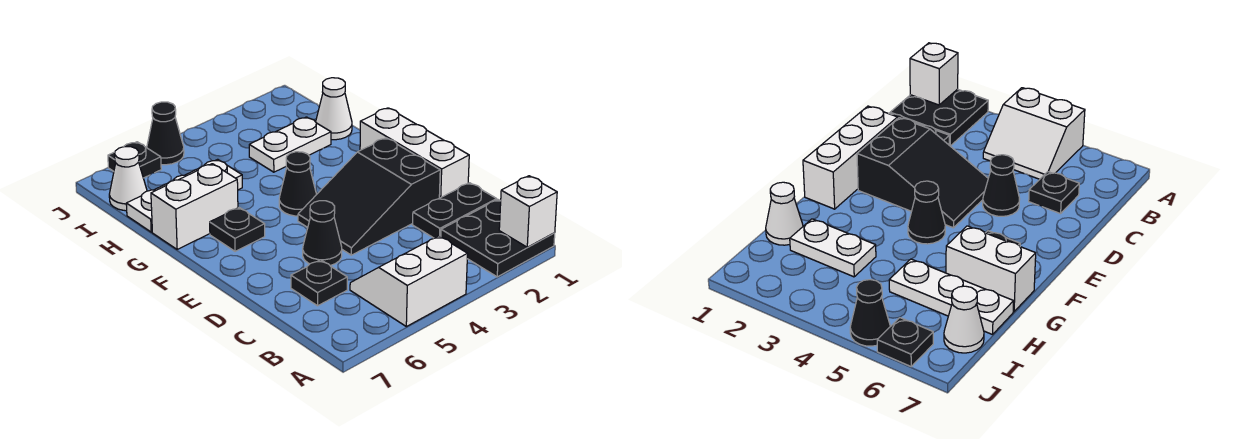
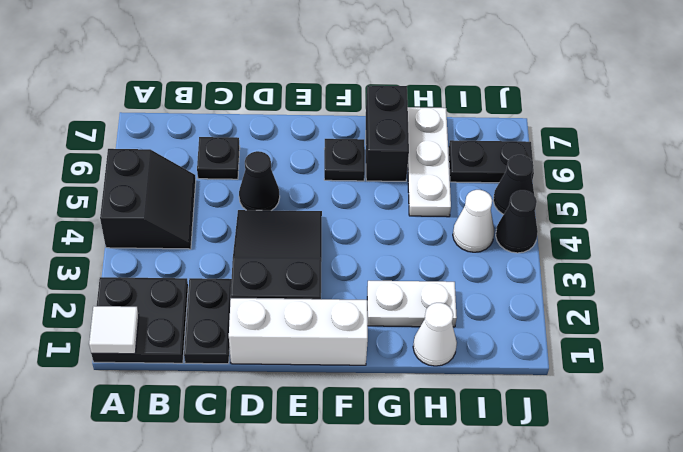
white 1x1 brick [499,176,557,247] -> white 1x1 tile [89,306,139,354]
white 2x2 slope [350,236,468,327] -> black 2x2 slope [100,149,196,249]
black 1x1 cone [279,152,317,216] -> black 1x1 cone moved to [496,190,538,253]
white 1x2 brick [151,164,238,249] -> black 1x2 brick [366,86,409,181]
white 1x2 plate [249,117,331,172] -> white 1x2 plate turned to [367,281,457,327]
white 1x1 cone [109,147,147,211] -> white 1x1 cone moved to [453,190,494,252]
black 1x1 plate [108,142,161,178] -> black 1x2 plate [449,140,534,183]

